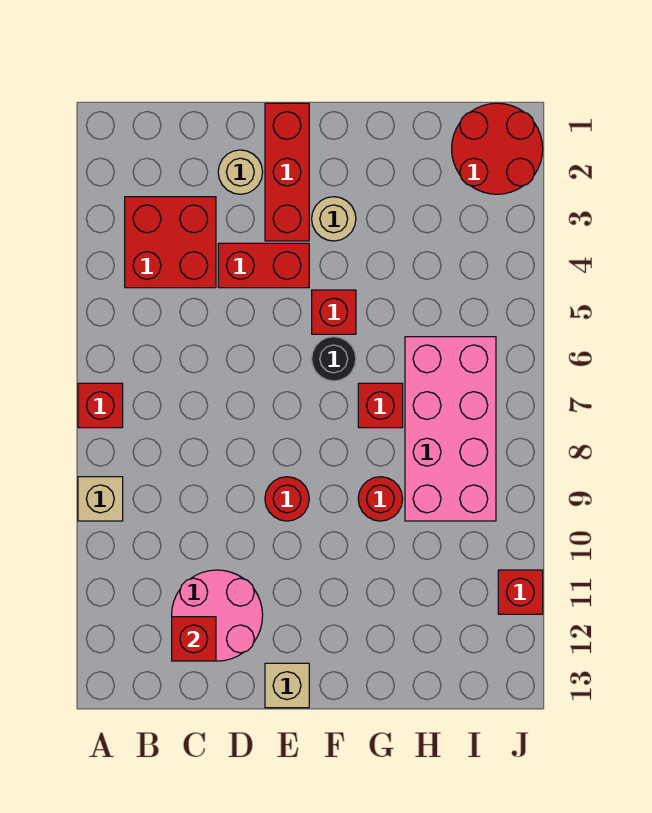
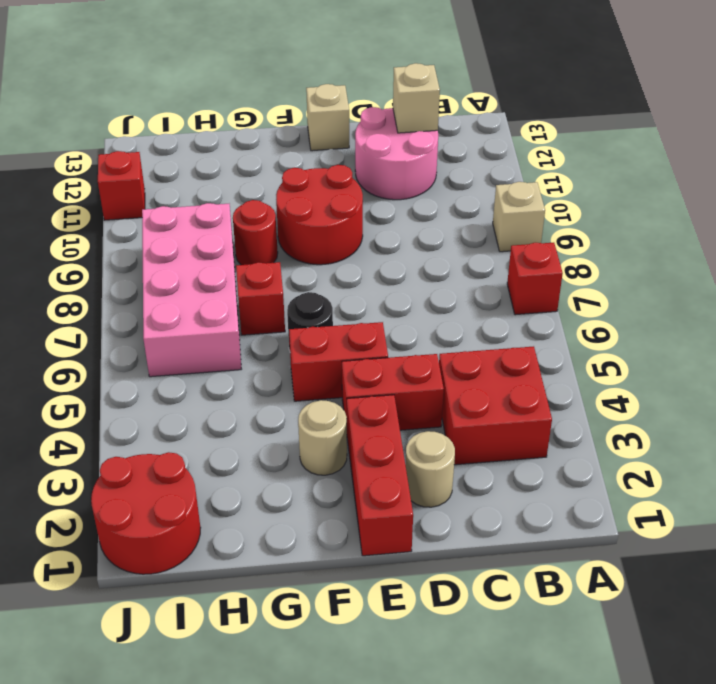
red 1x1 brick [172,617,216,661] -> tan 1x1 brick [393,63,440,133]
red 1x1 round brick [265,477,309,521] -> red 2x2 round brick [276,165,363,265]
red 1x1 brick [312,290,356,334] -> red 1x2 brick [289,322,388,401]

